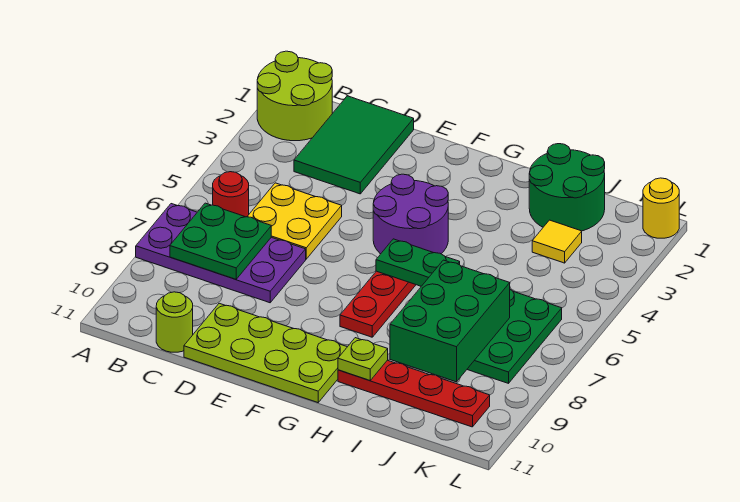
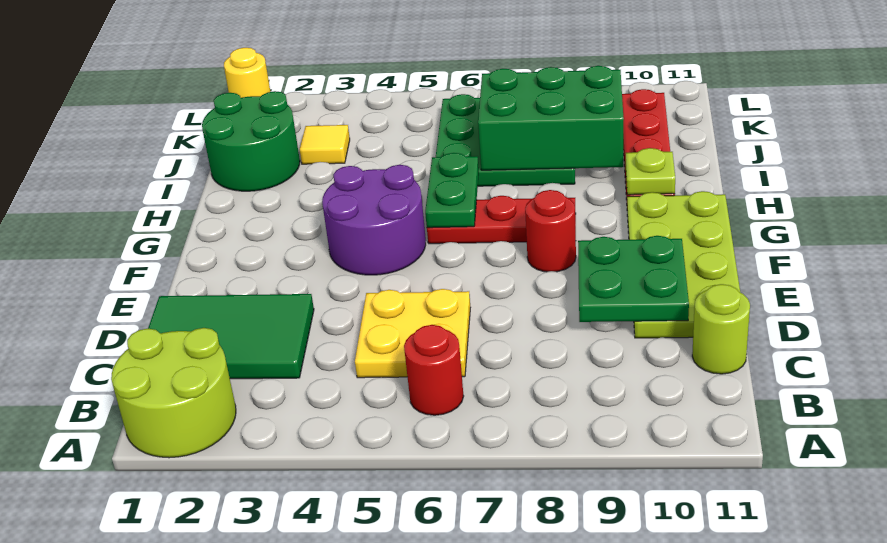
purple 2x4 plate [136,204,306,303] -> none
green 2x2 plate [170,203,271,279] -> green 2x2 plate moved to [578,236,689,322]
none -> red 1x1 round brick [525,190,576,272]

